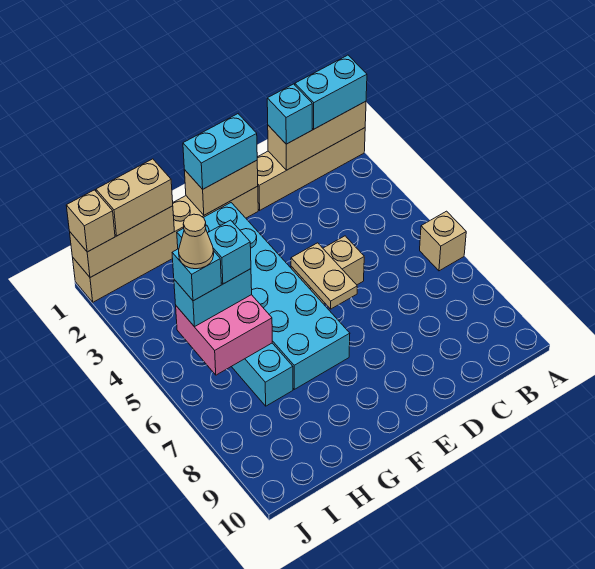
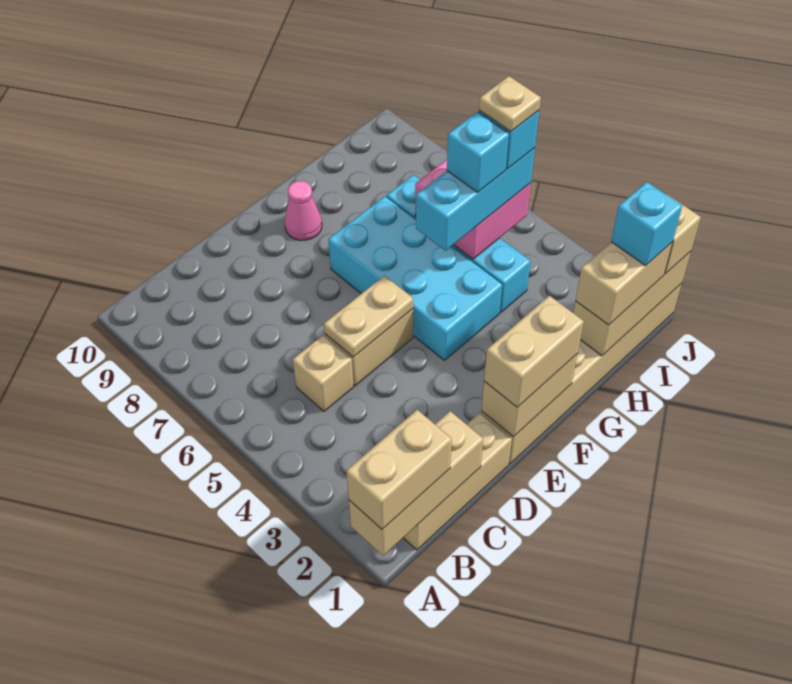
tan 1x4 brick [257,128,365,210] -> tan 1x3 brick [403,413,512,550]
cyan 1x2 brick [295,55,367,129] -> tan 1x2 brick [346,410,452,529]
tan 1x1 brick [420,211,466,271] -> tan 1x1 brick moved to [293,335,354,411]
cyan 1x1 brick [267,84,312,144] -> cyan 1x1 brick moved to [611,182,682,266]
cyan 1x2 brick [183,114,257,189] -> tan 1x2 brick [484,296,584,407]
tan 1x2 plate [291,243,357,309] -> tan 1x2 plate turned to [324,276,413,357]
cyan 2x6 brick [177,203,350,389] -> cyan 2x4 brick [328,196,503,360]
none -> pink 1x1 cone [285,181,322,240]
cyan 1x2 brick [174,269,252,327] -> cyan 1x3 brick [416,148,535,251]
tan 1x1 cone [179,214,214,269] -> tan 1x1 plate [479,76,541,132]

